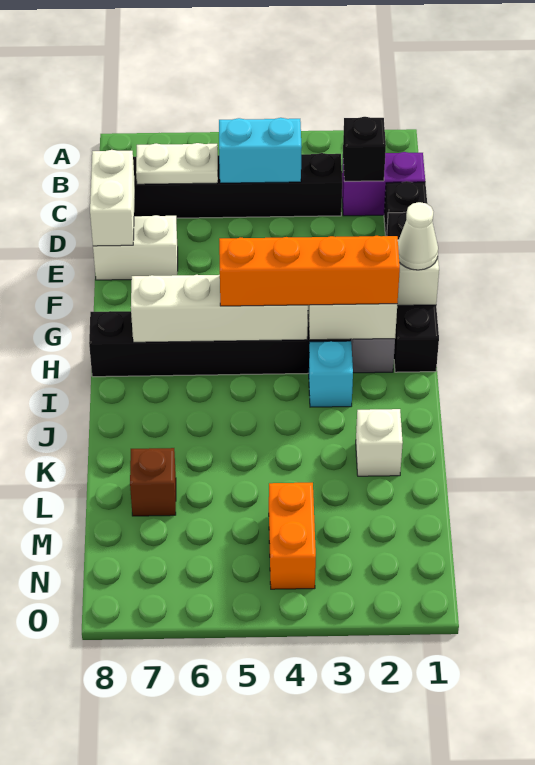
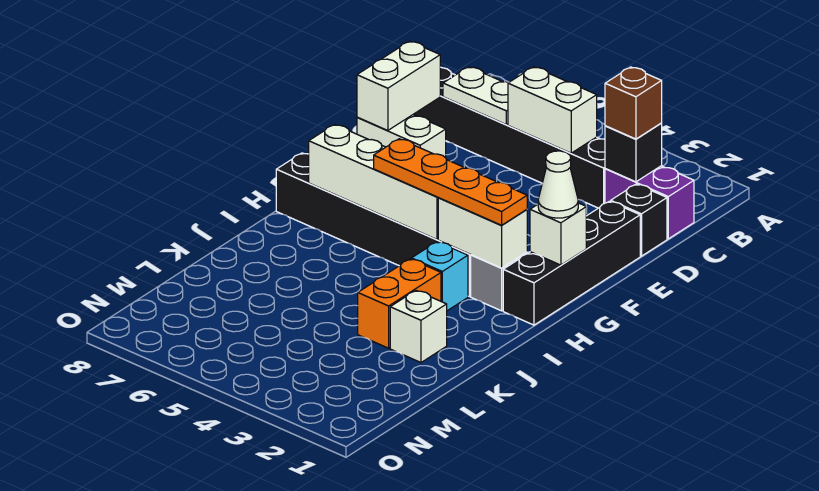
cyan 1x2 brick [219,118,302,183] -> white 1x2 brick [508,67,597,153]
orange 1x4 brick [219,236,400,306] -> orange 1x4 plate [374,139,527,225]
brown 1x1 brick [130,448,176,516] -> brown 1x1 brick moved to [605,67,662,139]
orange 1x2 brick [269,483,316,589] -> orange 1x2 brick moved to [358,259,441,348]

